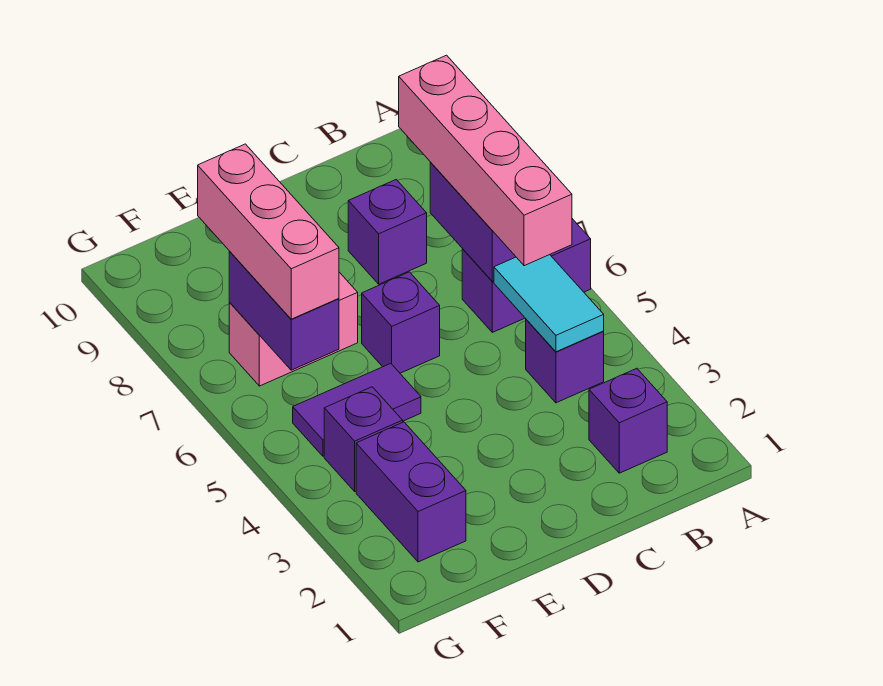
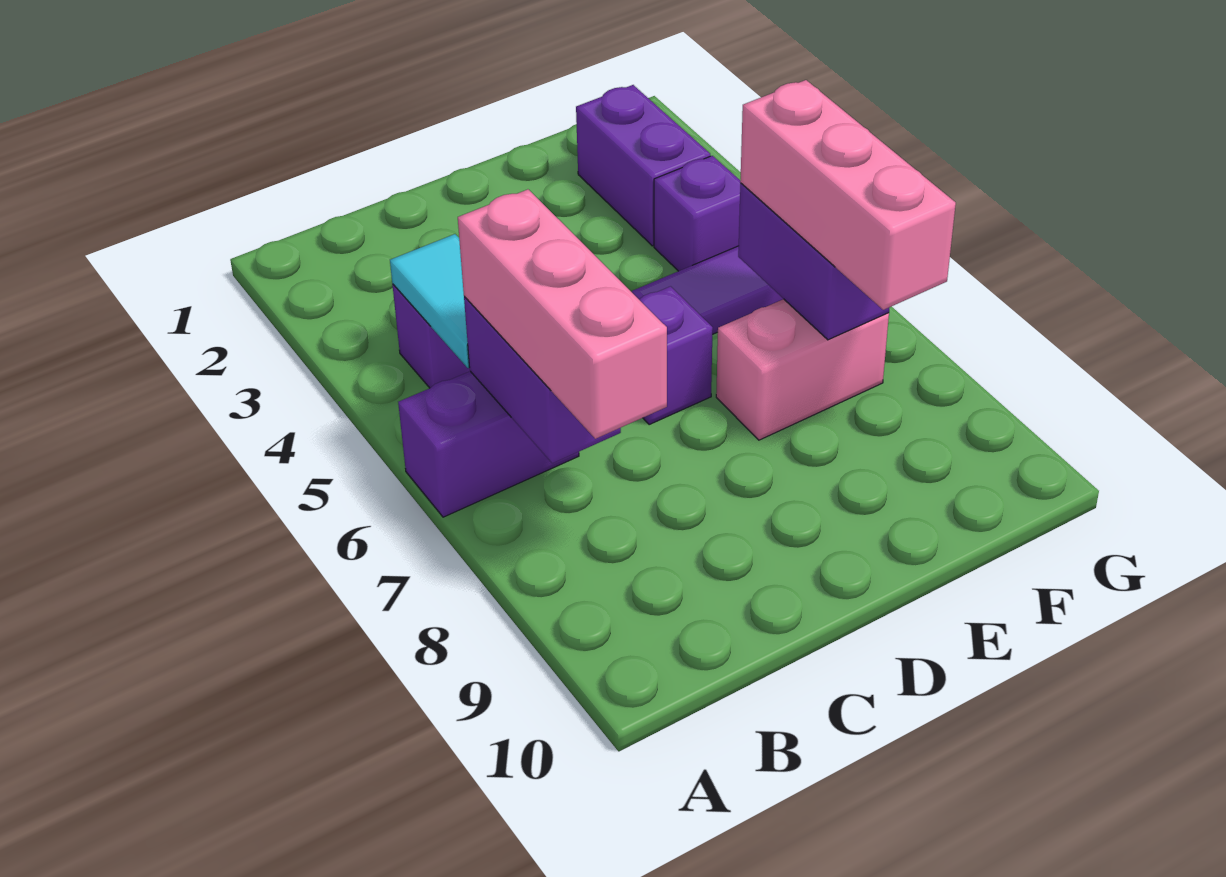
purple 1x1 brick [589,368,667,473] -> none
pink 1x4 brick [399,55,572,266] -> pink 1x3 brick [458,189,667,439]
purple 1x1 brick [348,180,427,284] -> none

